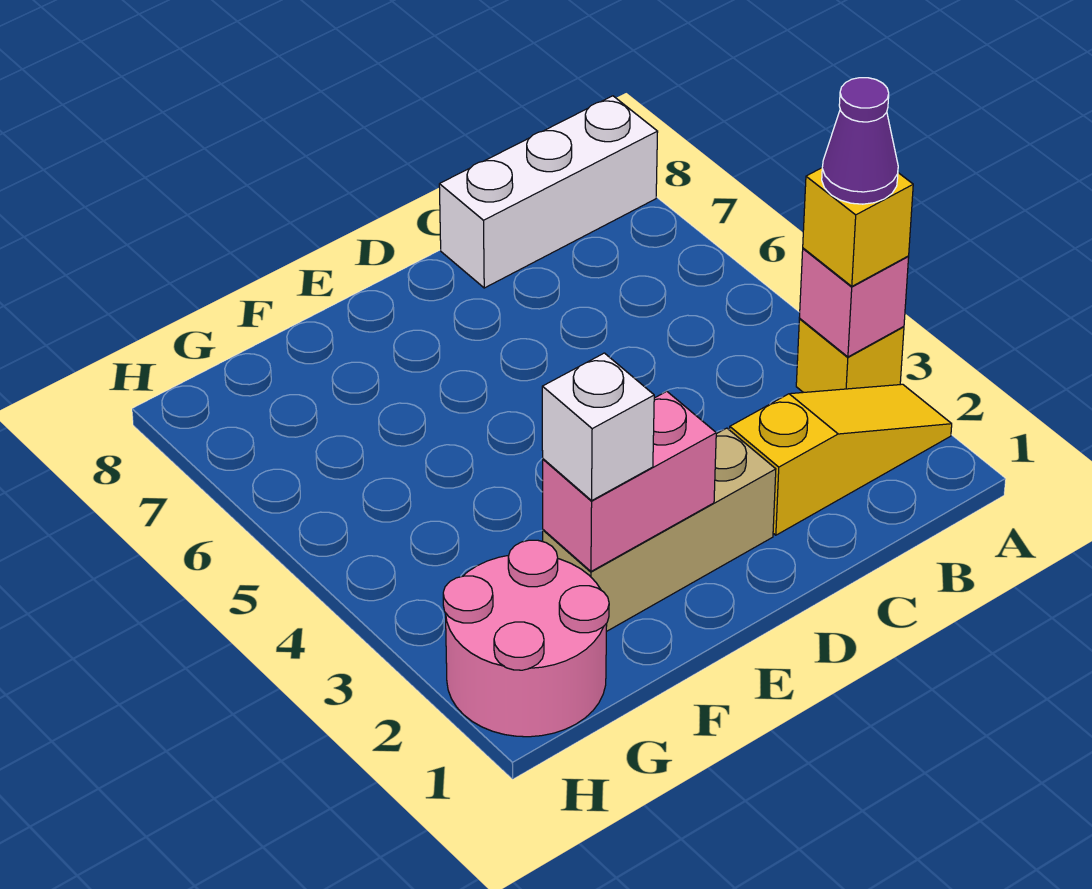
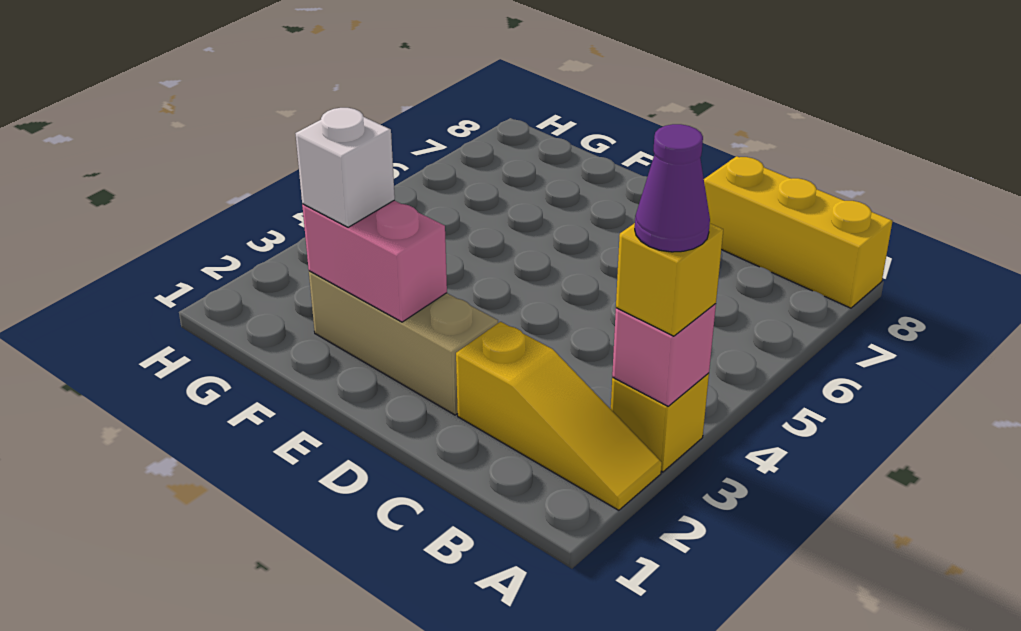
white 1x3 brick [439,96,658,288] -> yellow 1x3 brick [704,156,892,308]
pink 2x2 round brick [443,540,609,737] -> none

